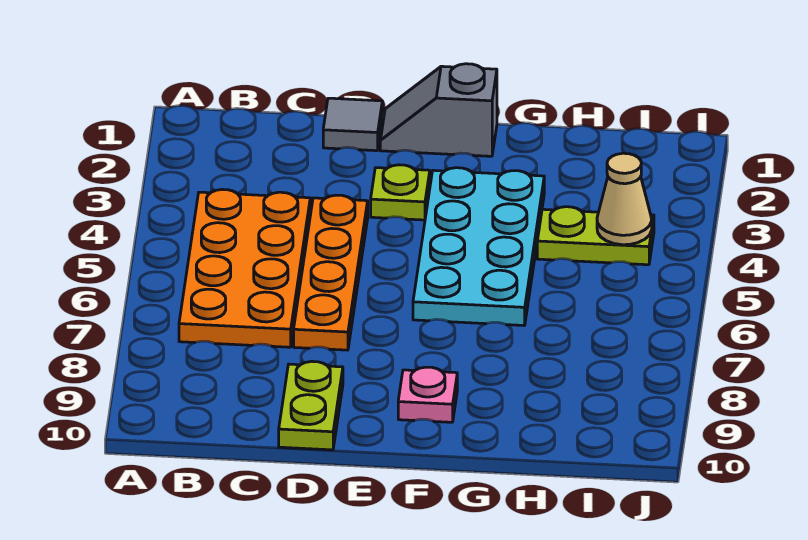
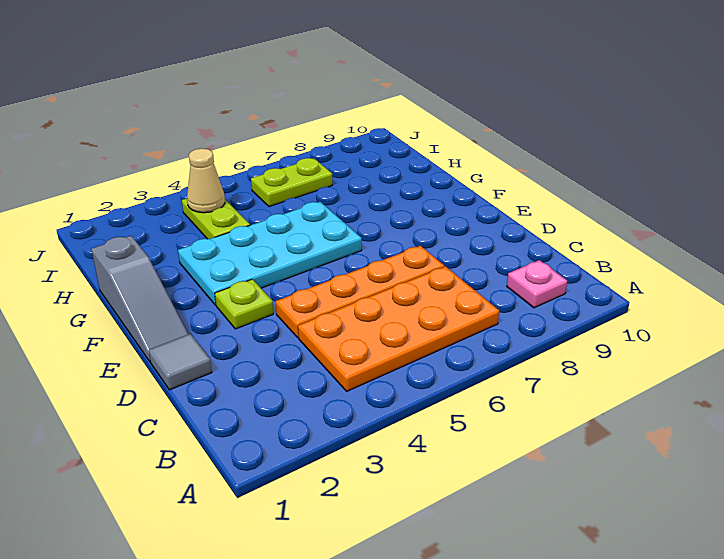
lime 1x2 plate [279,361,343,450] -> lime 1x2 plate moved to [251,158,332,207]
grey 1x2 slope [380,64,497,156] -> grey 1x3 slope [91,236,188,362]
pink 1x1 plate [398,367,457,422] -> pink 1x1 plate moved to [507,260,567,308]

